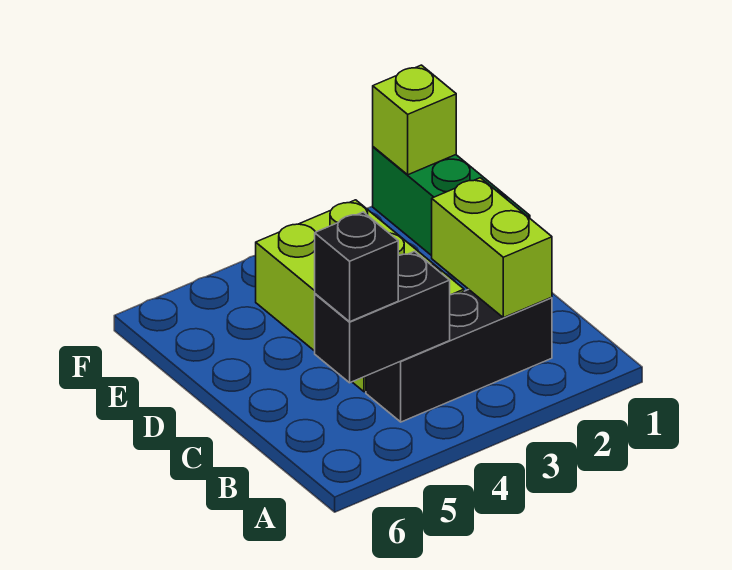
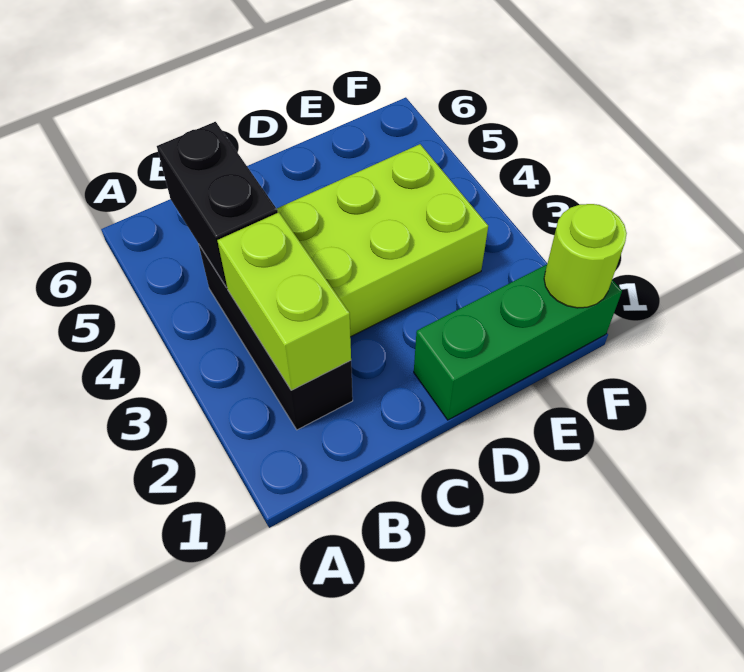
lime 1x2 brick [432,178,552,318] -> lime 1x2 brick turned to [217,212,351,390]
black 1x1 brick [315,212,398,322] -> none
lime 1x1 brick [373,65,456,175] -> lime 1x1 round brick [544,204,627,308]

